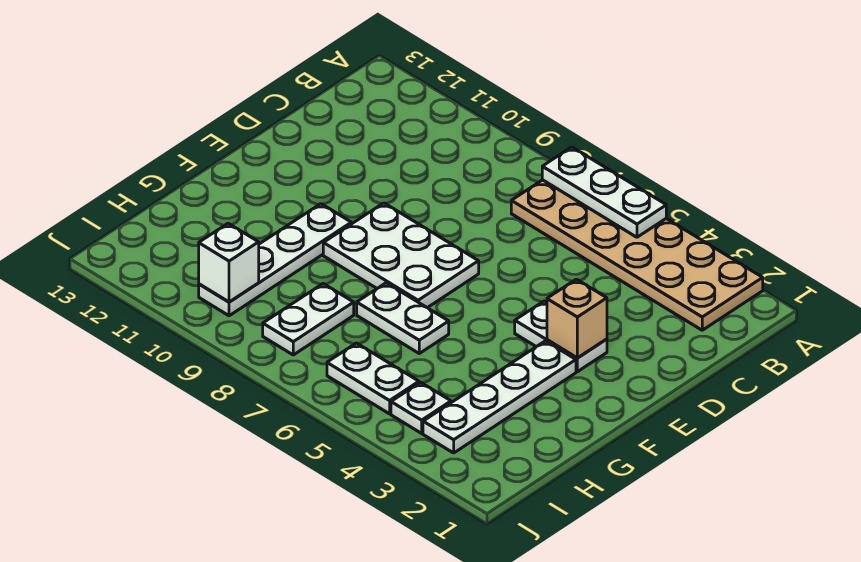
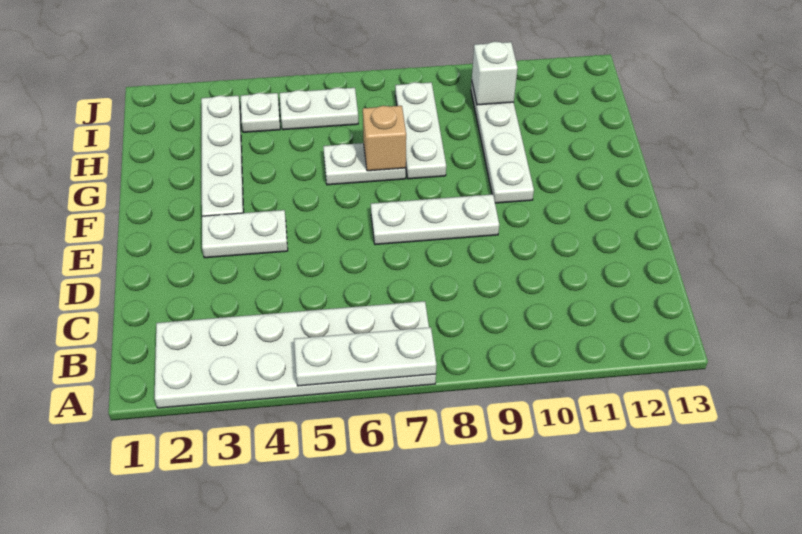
tan 2x6 plate [511,180,763,330] -> white 2x6 plate [155,301,436,408]
tan 1x1 brick [547,279,607,358] -> tan 1x1 brick moved to [363,106,406,171]
white 2x3 plate [323,203,479,308] -> white 1x3 plate [371,194,499,245]
white 1x2 plate [263,284,354,355] -> white 1x3 plate [395,82,446,179]

